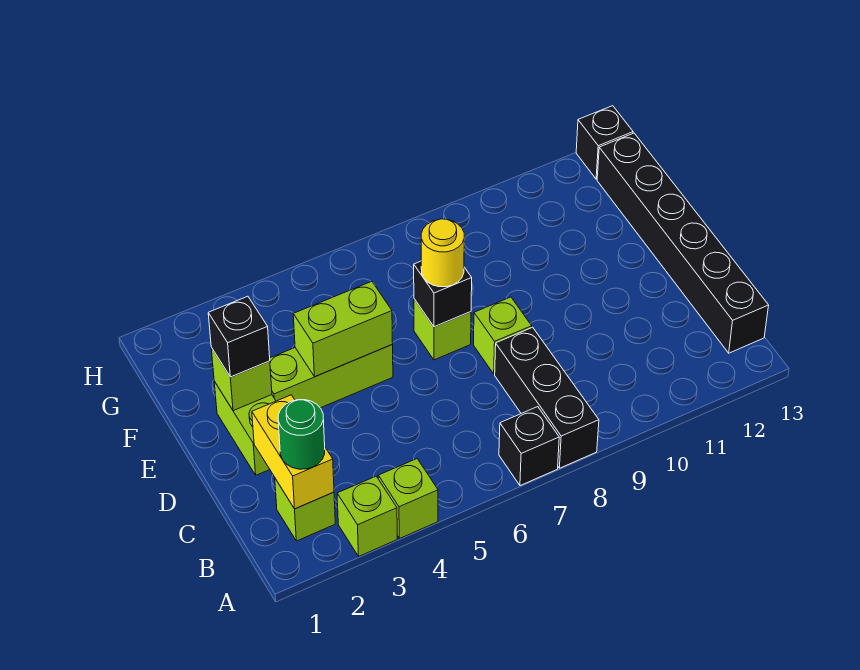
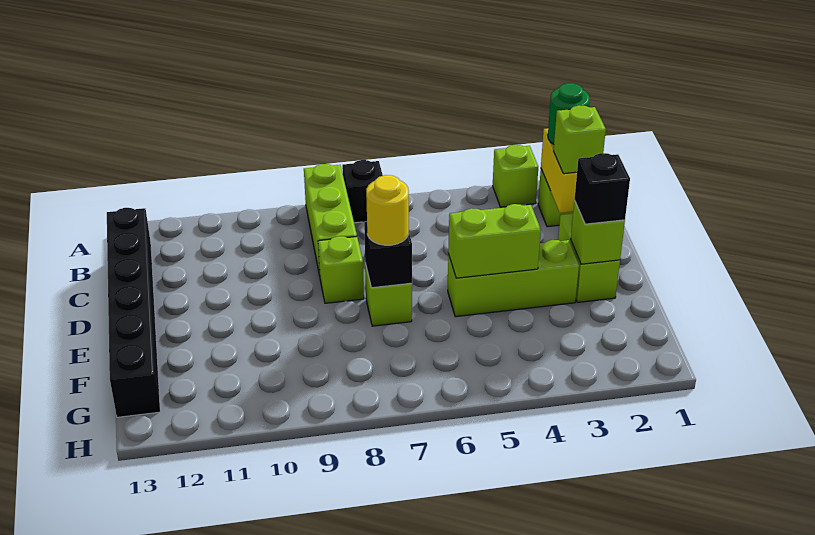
lime 1x1 brick [378,459,438,539] -> lime 1x1 brick moved to [553,105,606,174]
black 1x3 brick [495,327,599,468] -> lime 1x3 brick [304,164,357,276]
black 1x1 brick [576,106,633,179] -> none

